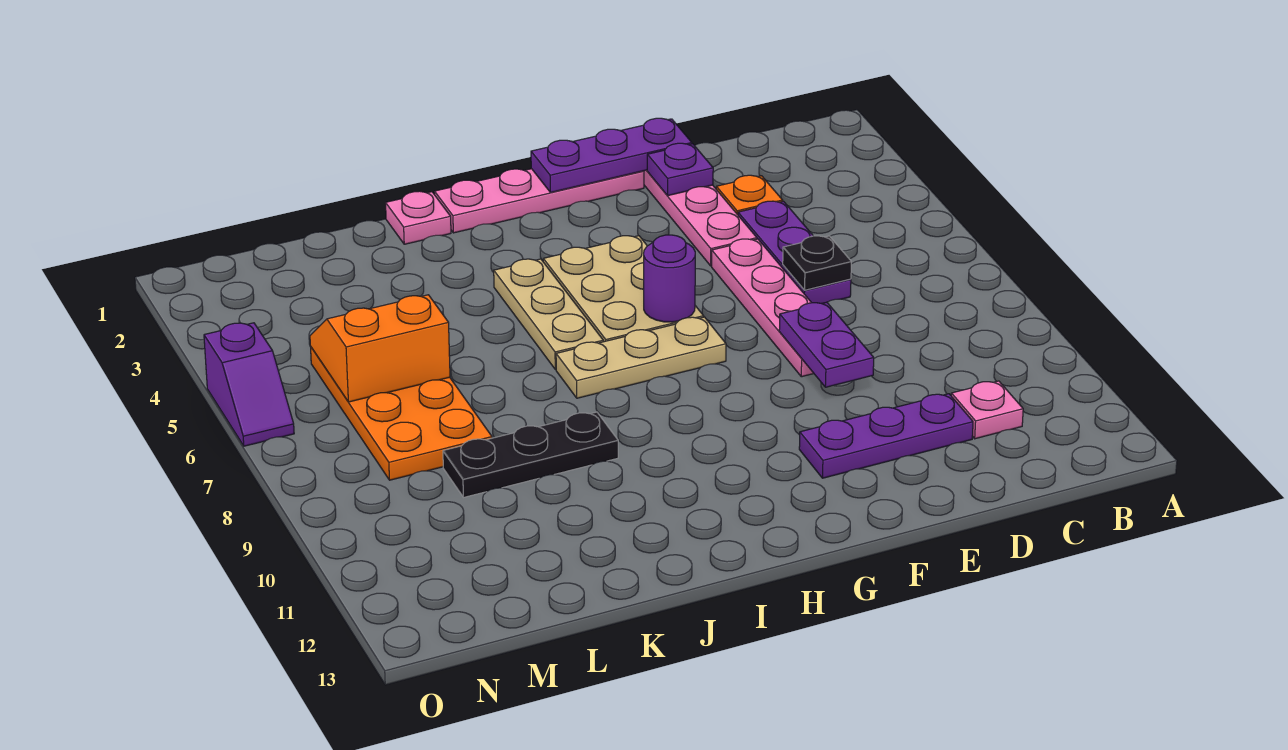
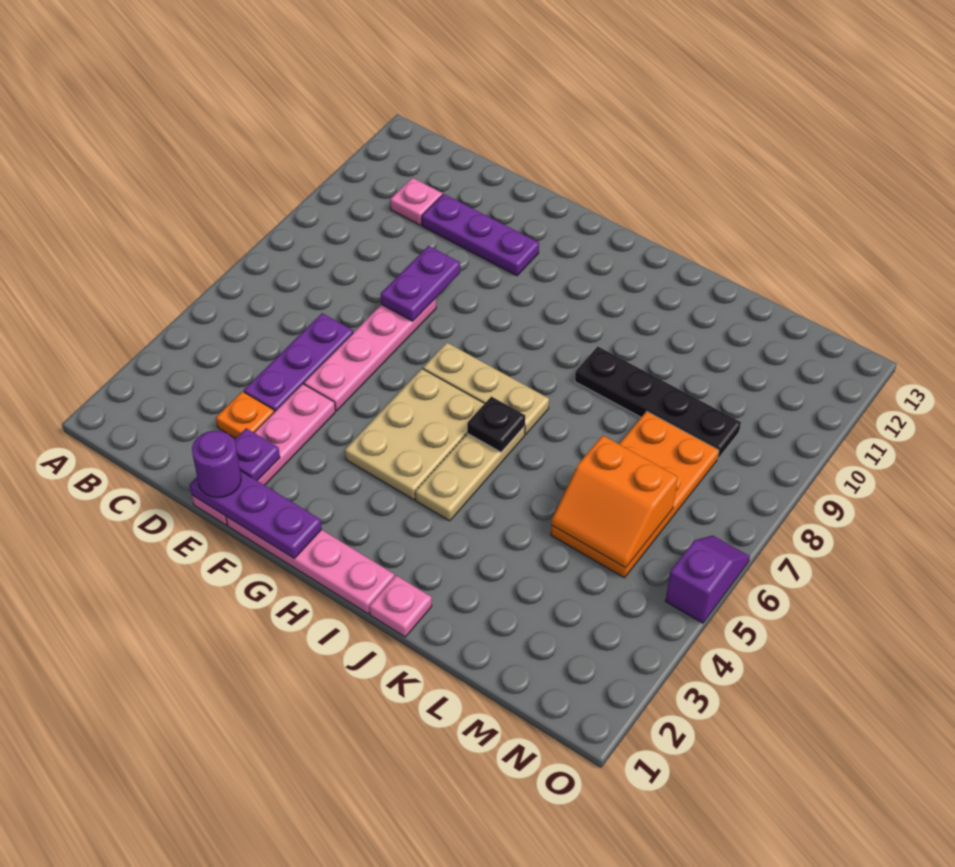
black 1x1 plate [783,236,851,290] -> black 1x1 plate moved to [467,396,525,452]
purple 1x1 round brick [644,235,695,322] -> purple 1x1 round brick moved to [192,431,241,498]
black 1x3 plate [443,412,618,497] -> black 1x4 plate [575,346,741,459]

